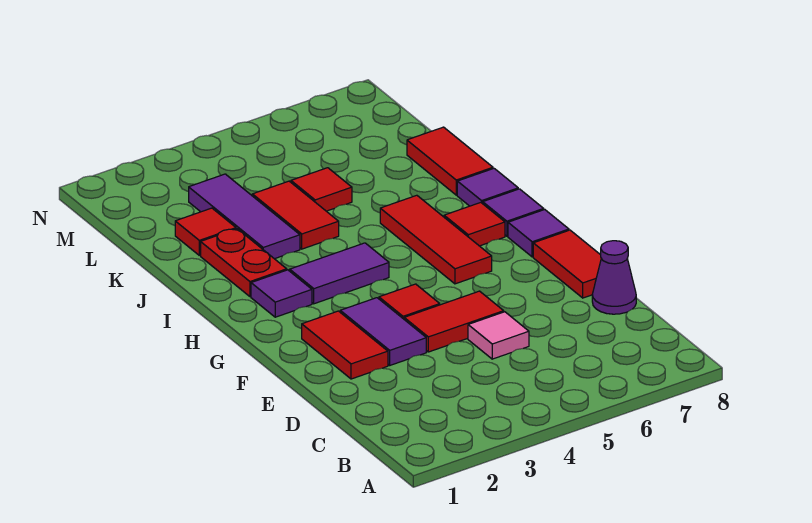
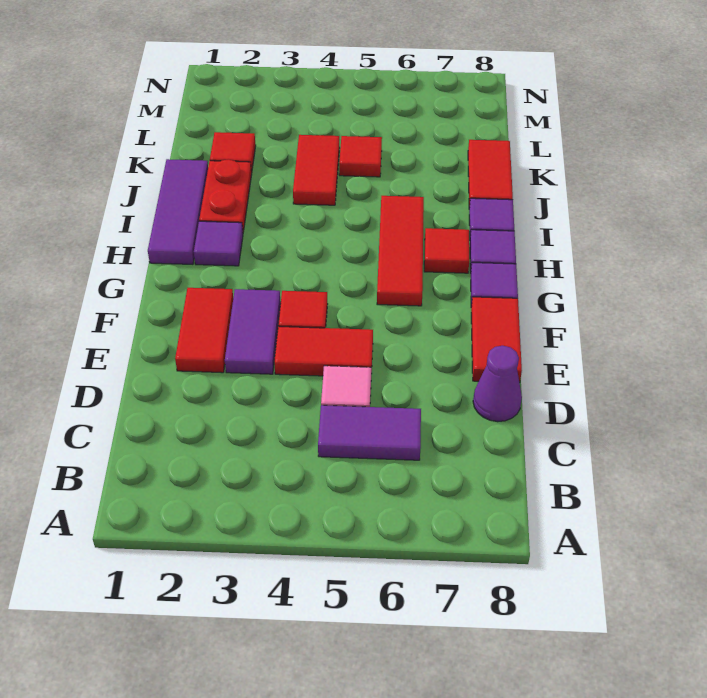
purple 1x2 tile [290,243,389,304] -> purple 1x2 tile moved to [318,405,421,460]
purple 1x3 tile [189,174,300,259] -> purple 1x3 tile moved to [148,159,208,264]

